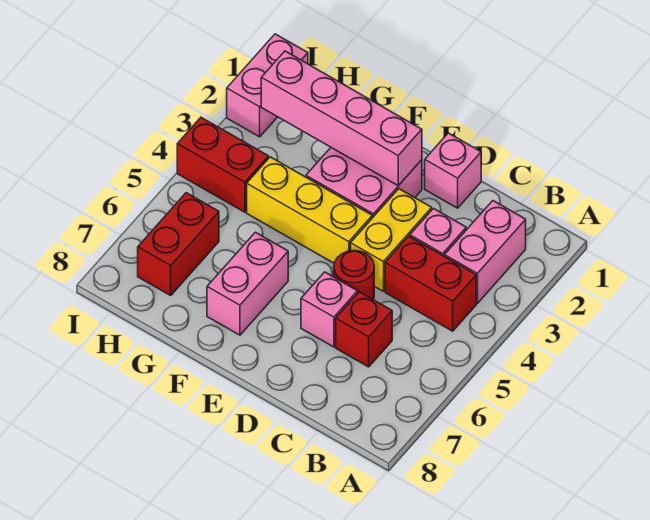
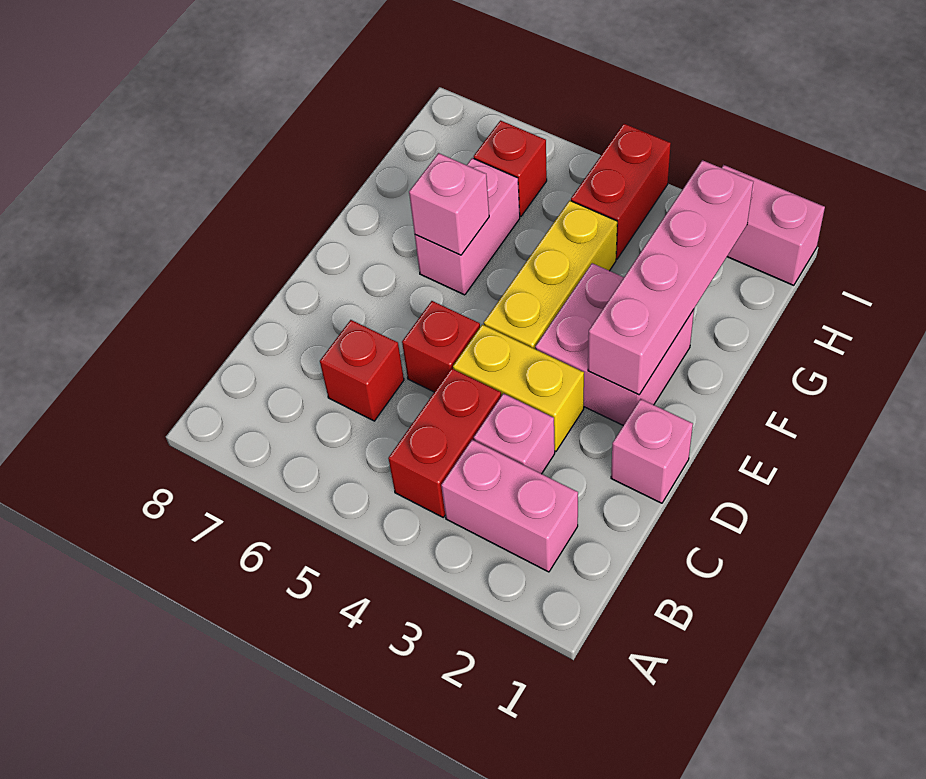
red 1x1 round brick [334,251,374,300] -> red 1x1 brick [402,301,480,392]
pink 1x1 brick [301,272,358,347] -> pink 1x1 brick moved to [409,153,489,255]
pink 1x2 brick [207,232,288,335] -> pink 1x2 brick turned to [415,158,520,295]
red 1x2 brick [138,193,219,295] -> red 1x1 brick [474,120,547,217]

